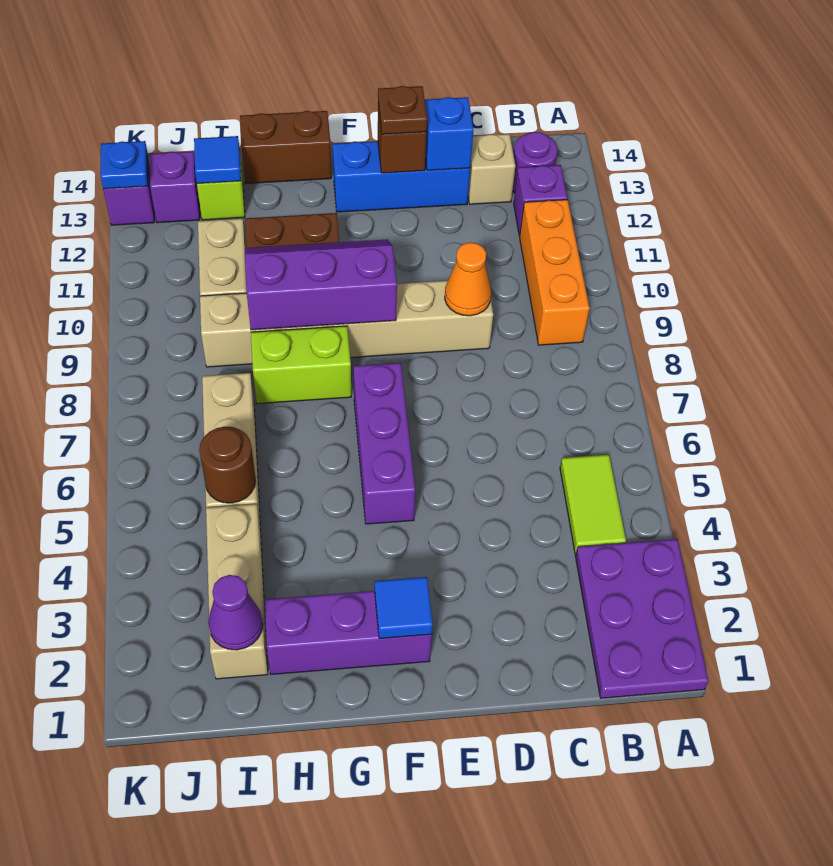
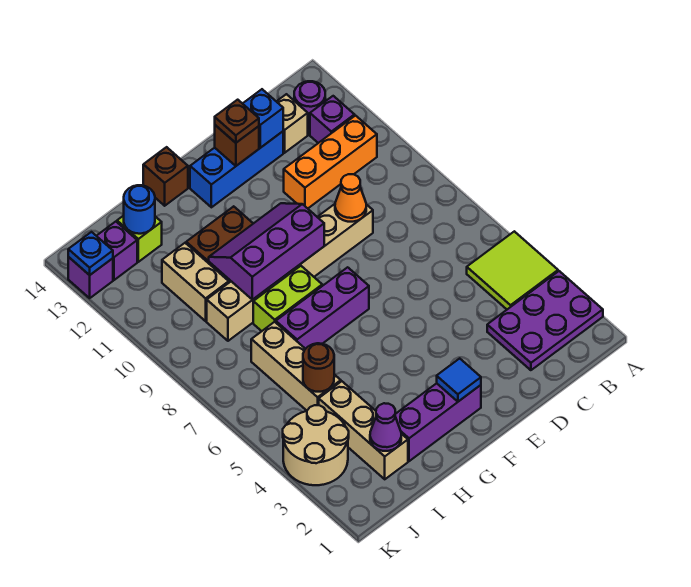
purple 2x3 plate [575,539,708,698] -> purple 2x3 plate turned to [487,271,603,370]
lime 1x2 tile [560,455,626,554] -> lime 2x2 tile [467,231,558,309]
orange 1x3 brick [520,200,590,345] -> orange 1x3 brick turned to [284,116,377,208]
purple 1x3 brick [353,363,415,524] -> purple 1x3 brick turned to [276,267,369,349]
brown 1x2 brick [240,111,331,184] -> brown 1x1 brick [143,147,188,206]
blue 1x1 tile [194,136,241,184] -> blue 1x1 round brick [124,185,155,234]
none -> tan 2x2 round brick [283,405,349,485]

